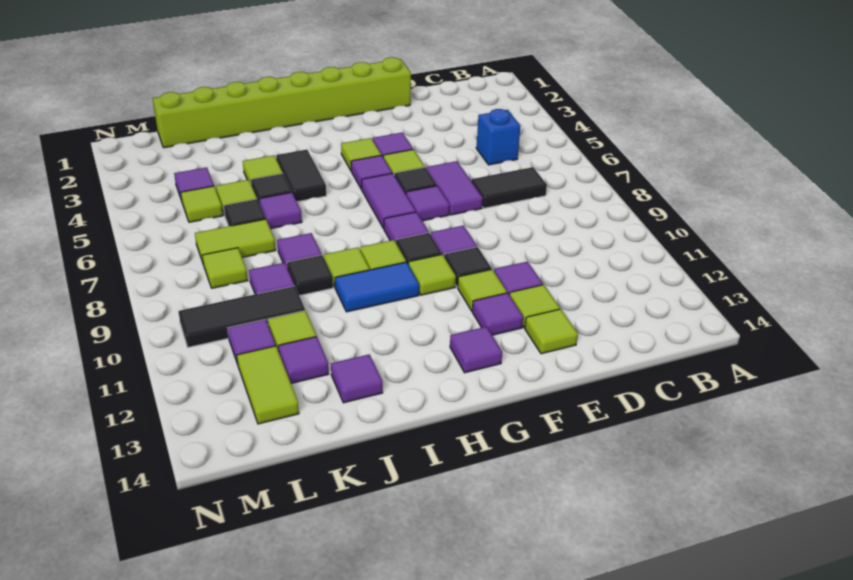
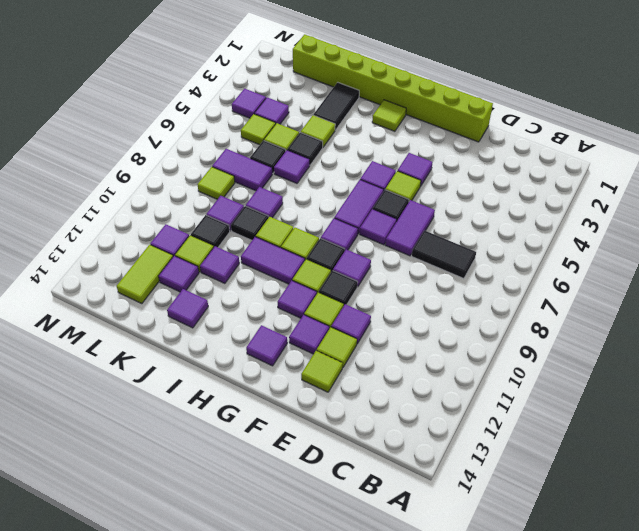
blue 1x1 brick [476,109,520,165] -> none
lime 1x1 tile [341,138,381,170] -> lime 1x1 tile moved to [372,100,406,131]
none -> purple 1x1 tile [277,281,317,318]
blue 1x2 tile [335,262,419,312] -> purple 1x2 tile [241,237,305,284]
black 1x2 tile [276,150,326,202] -> black 1x2 tile moved to [313,82,359,130]
none -> purple 1x1 tile [200,246,239,283]
lime 1x2 tile [195,219,276,265] -> purple 1x2 tile [212,149,272,191]
black 1x3 tile [178,286,305,347] -> black 1x1 tile [191,215,230,247]
none -> purple 1x1 tile [232,89,266,118]

